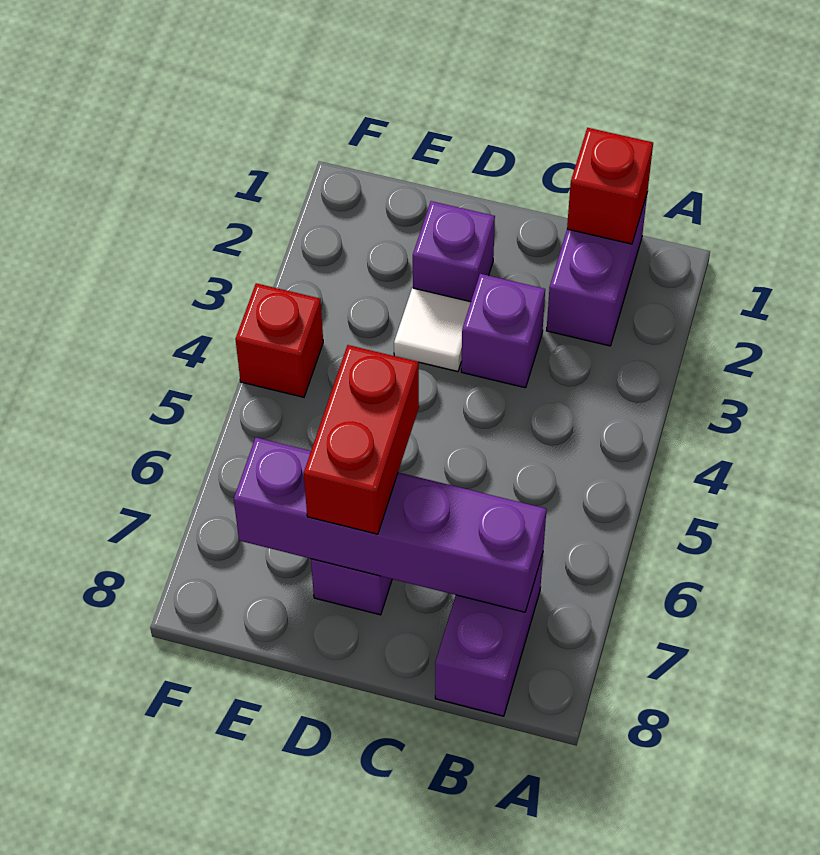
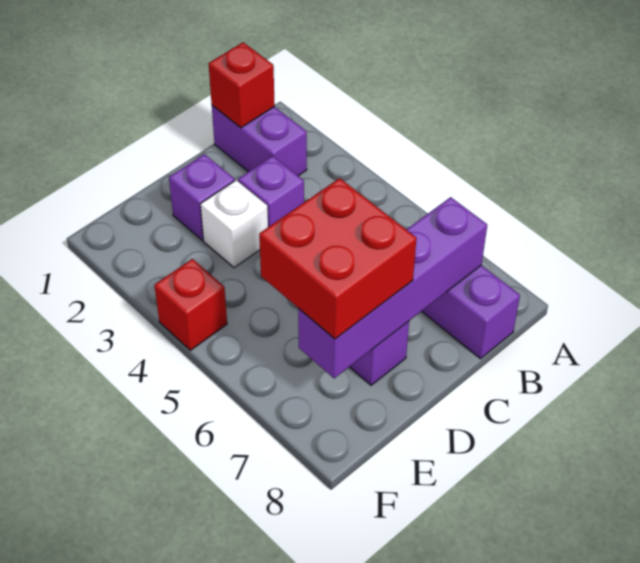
white 1x1 tile [394,288,471,372] -> white 1x1 brick [201,180,268,268]
red 1x2 brick [304,345,419,534] -> red 2x2 brick [259,178,417,339]

